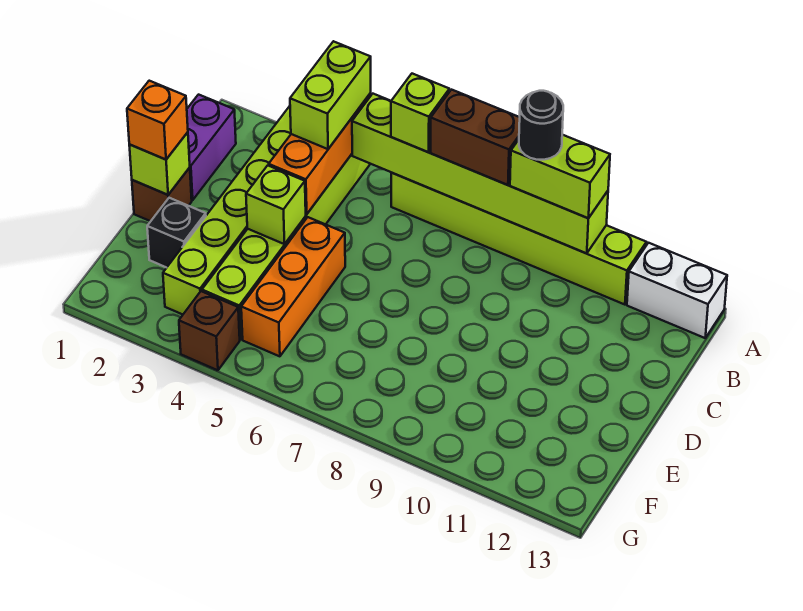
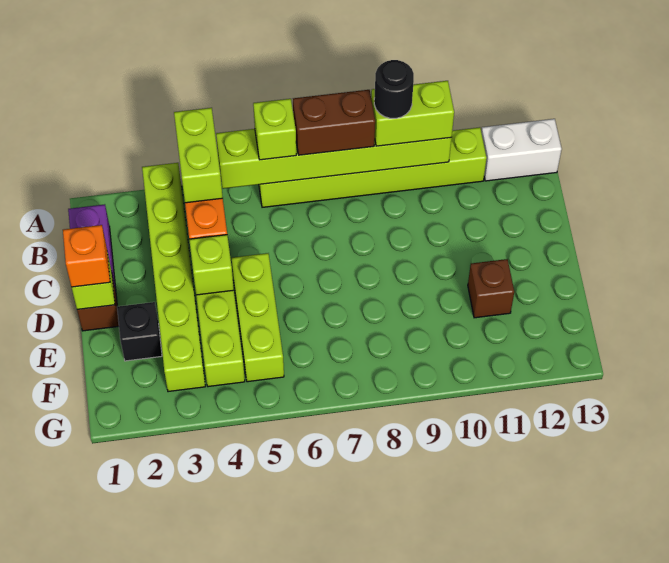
orange 1x3 brick [241,217,345,356] -> lime 1x3 brick [231,253,284,382]
brown 1x1 brick [179,291,240,370] -> brown 1x1 brick moved to [468,259,514,318]

